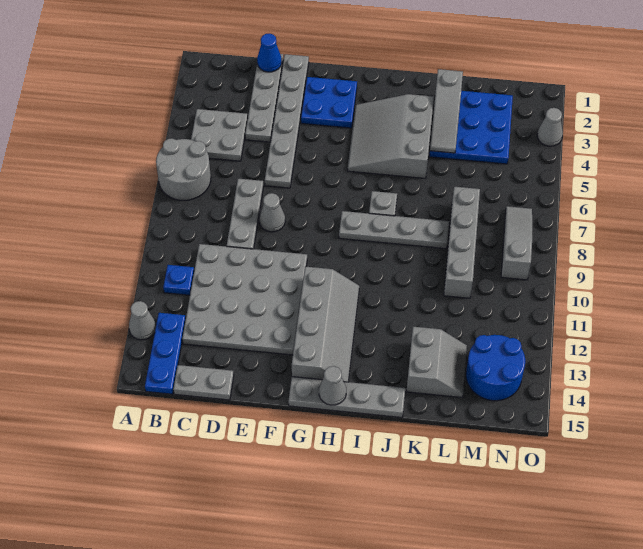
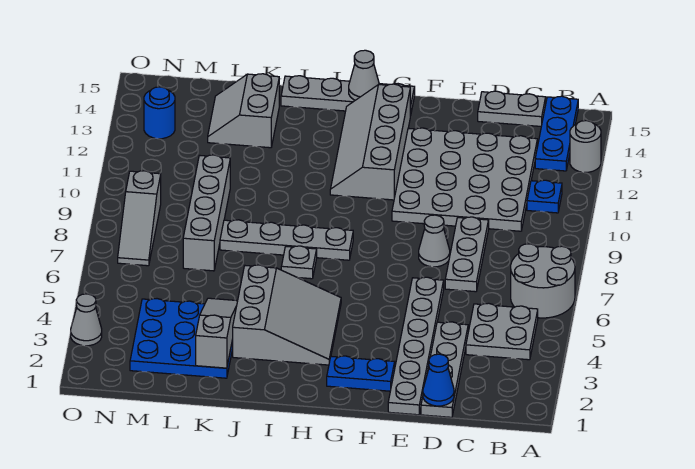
grey 1x1 cone [129,301,156,340] -> grey 1x1 round brick [570,121,601,172]
blue 2x2 plate [301,77,357,128] -> blue 1x2 plate [327,356,395,391]
blue 2x2 round brick [466,335,525,401] -> blue 1x1 round brick [144,87,175,139]

